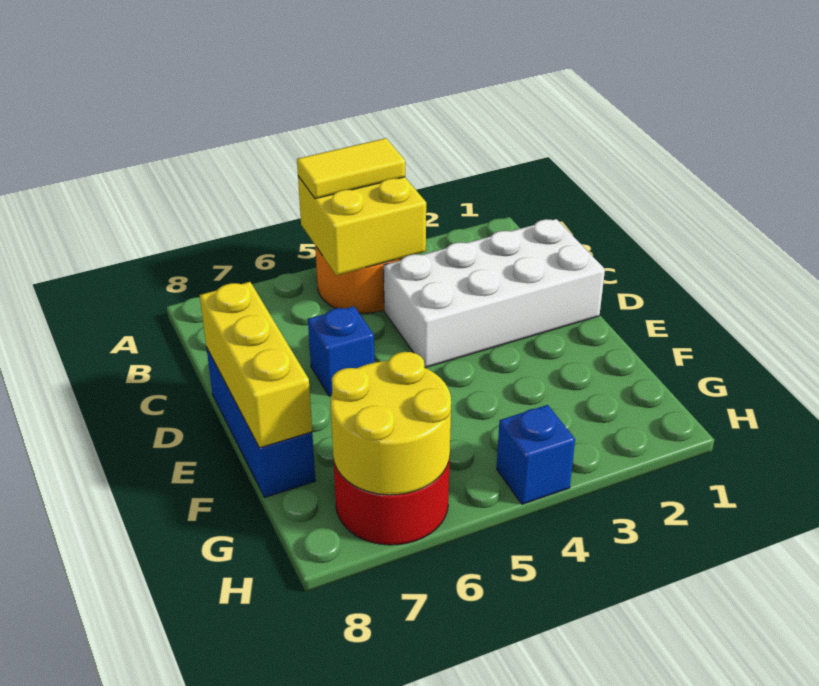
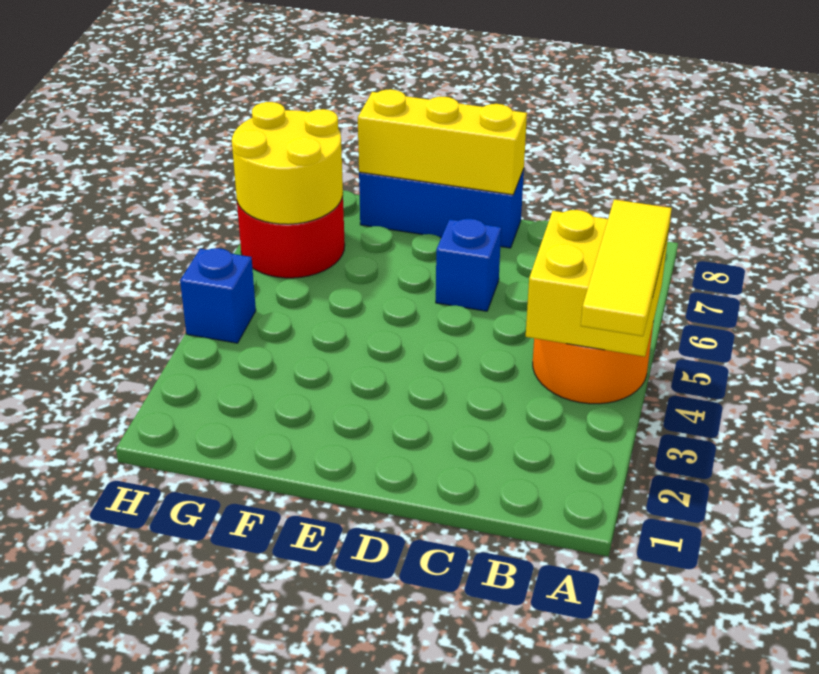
yellow 1x2 tile [297,138,405,199] -> yellow 1x3 tile [581,200,672,336]
white 2x4 brick [384,219,605,368] -> none

